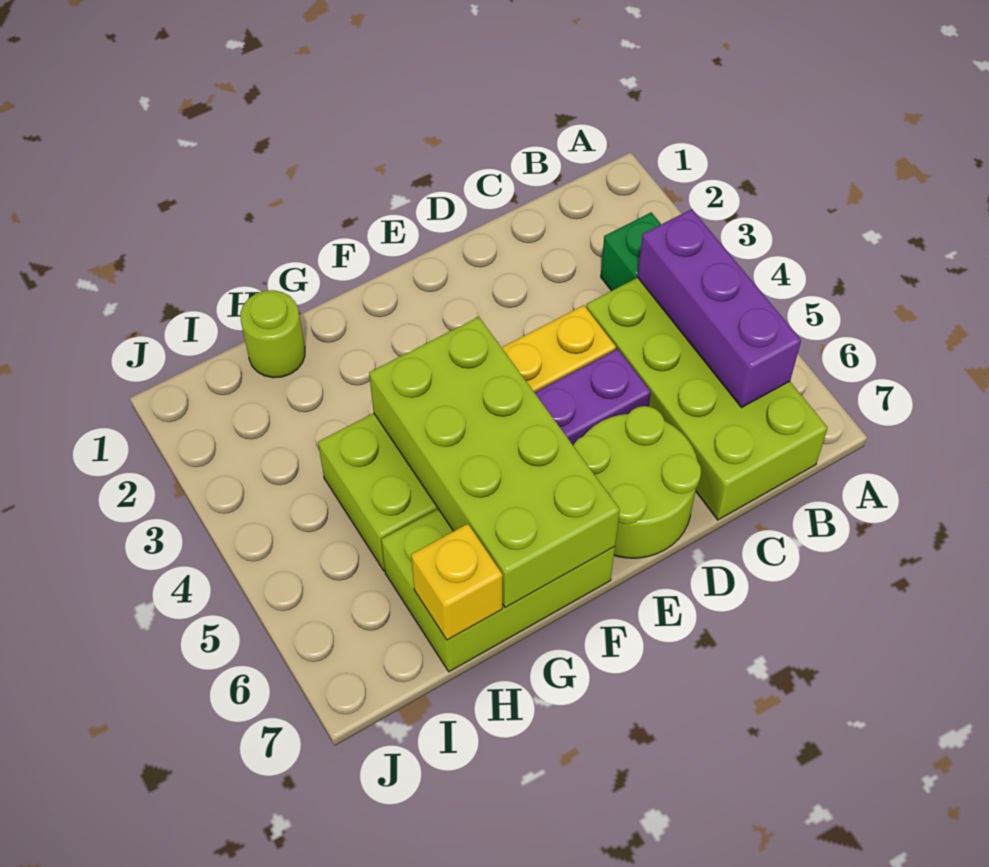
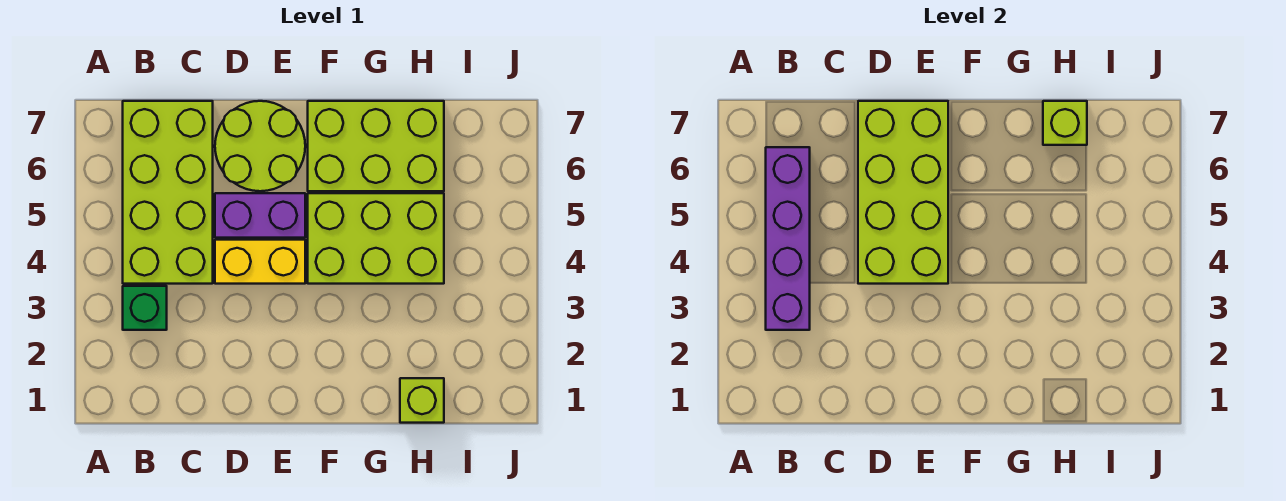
purple 1x3 brick [638,209,801,407] -> purple 1x4 brick [766,147,810,330]
lime 2x4 brick [369,317,620,608] -> lime 2x4 brick moved to [858,101,948,284]
lime 1x1 round brick [240,290,305,378] -> lime 1x1 brick [400,378,444,423]
yellow 1x1 brick [411,524,503,640] -> lime 1x1 brick [1043,101,1087,145]

